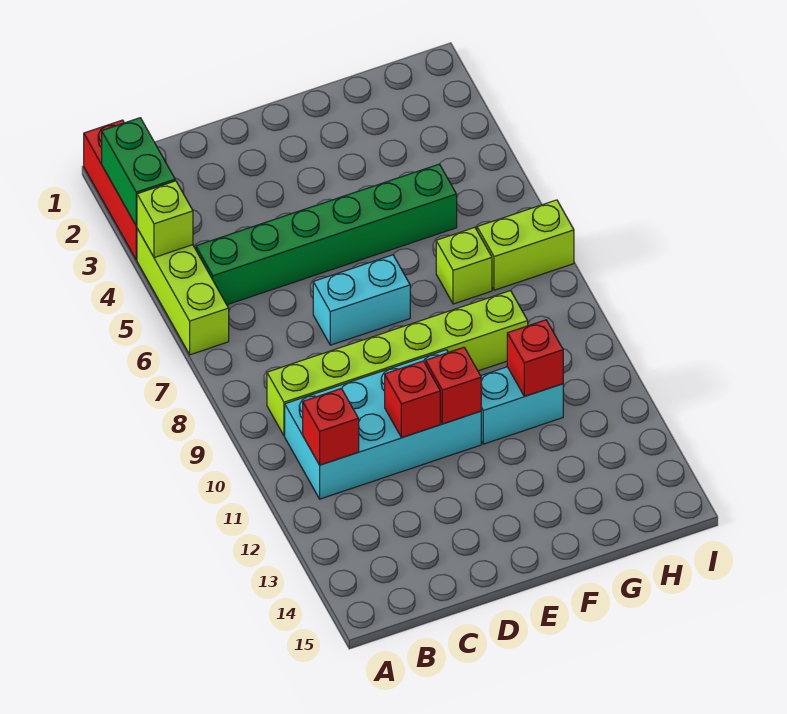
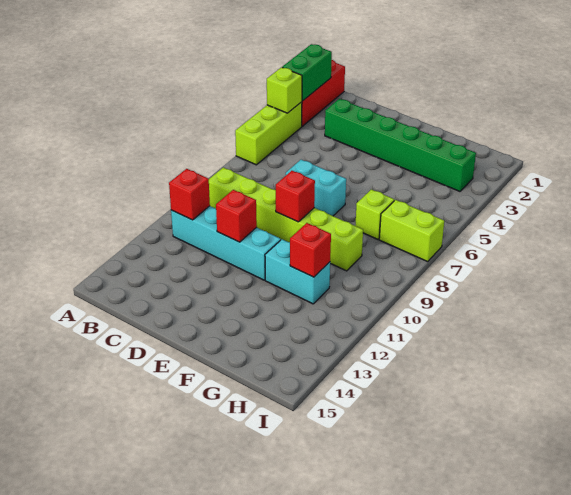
green 1x6 brick [196,164,457,305] -> green 1x6 brick moved to [325,99,476,191]
cyan 2x4 brick [285,350,481,499] -> cyan 1x4 brick [171,206,281,280]
red 1x1 brick [425,347,481,424] -> red 1x1 brick moved to [276,171,315,222]

